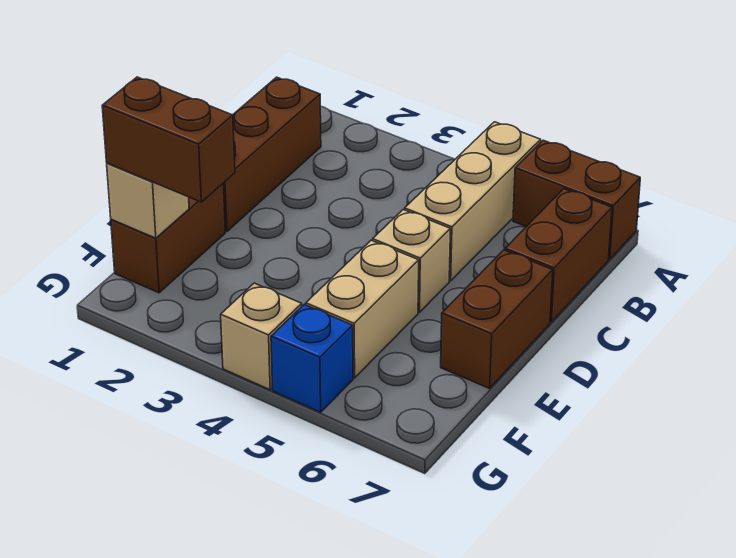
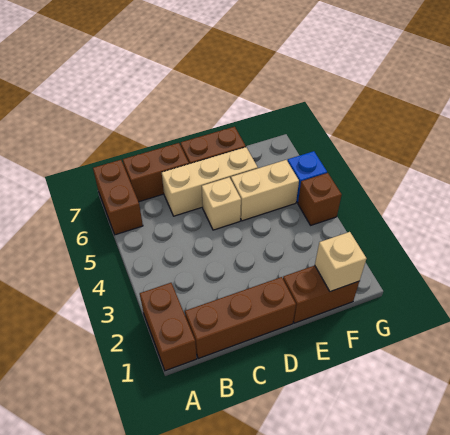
tan 1x3 brick [405,122,541,281] -> tan 1x3 brick moved to [162,147,258,216]
brown 1x2 brick [102,77,235,202] -> brown 1x2 brick moved to [140,283,197,371]
tan 1x1 brick [221,283,302,390] -> brown 1x1 brick [298,173,342,225]

